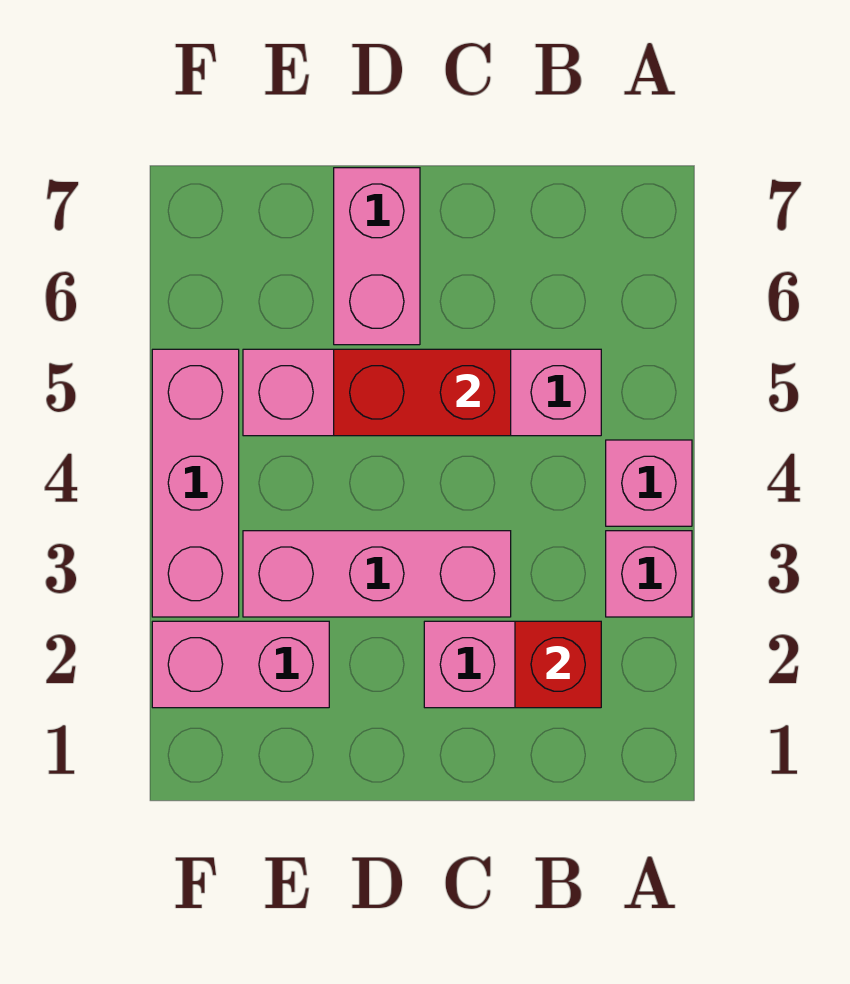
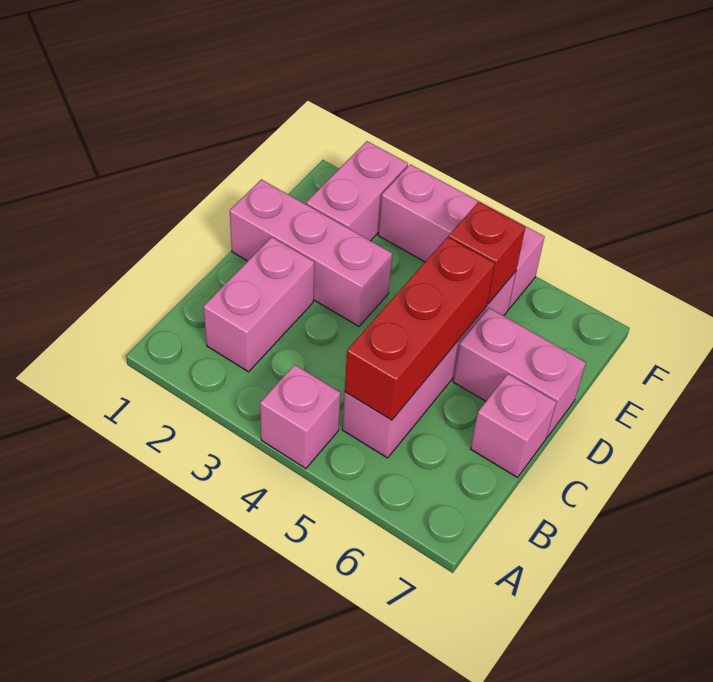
pink 1x1 brick [606,531,692,617] -> pink 1x1 brick moved to [471,374,556,477]
red 1x1 brick [515,621,601,708] -> red 1x1 brick moved to [449,202,525,304]
pink 1x3 brick [243,531,511,617] -> pink 1x3 brick turned to [230,179,392,326]
red 1x2 brick [334,349,511,436] -> red 1x3 brick [345,237,495,420]

